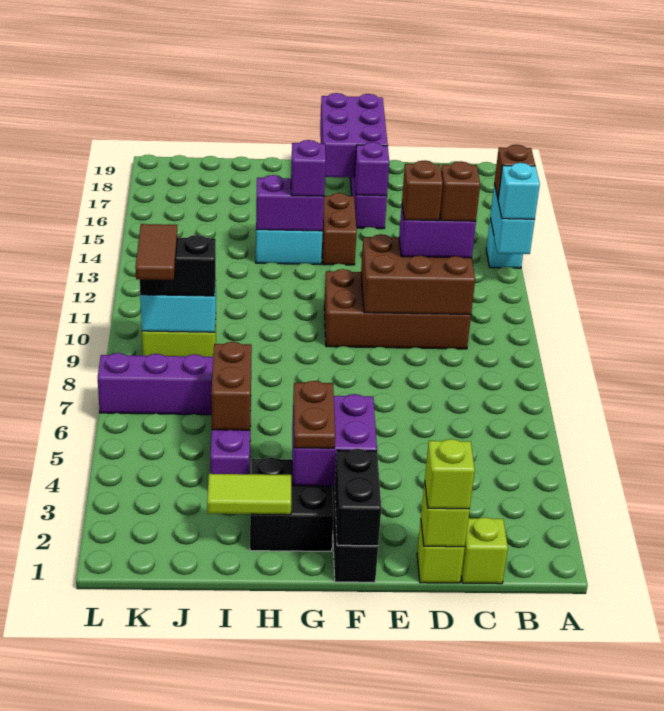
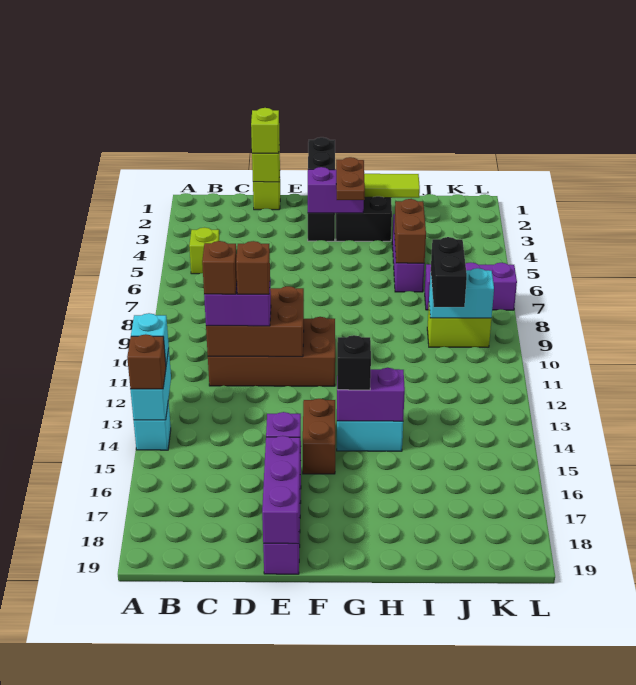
lime 1x1 brick [461,517,508,584] -> lime 1x1 brick moved to [189,228,219,274]
purple 2x3 brick [320,93,388,178] -> purple 1x3 brick [262,436,300,544]
purple 2x2 brick [292,394,377,486] -> purple 1x2 brick [308,167,364,213]
purple 1x1 brick [291,140,326,196] -> black 1x1 brick [337,335,371,390]
black 1x2 brick [140,235,216,296] -> black 1x2 brick turned to [431,237,467,307]
brown 1x2 tile [135,224,178,280] -> none

